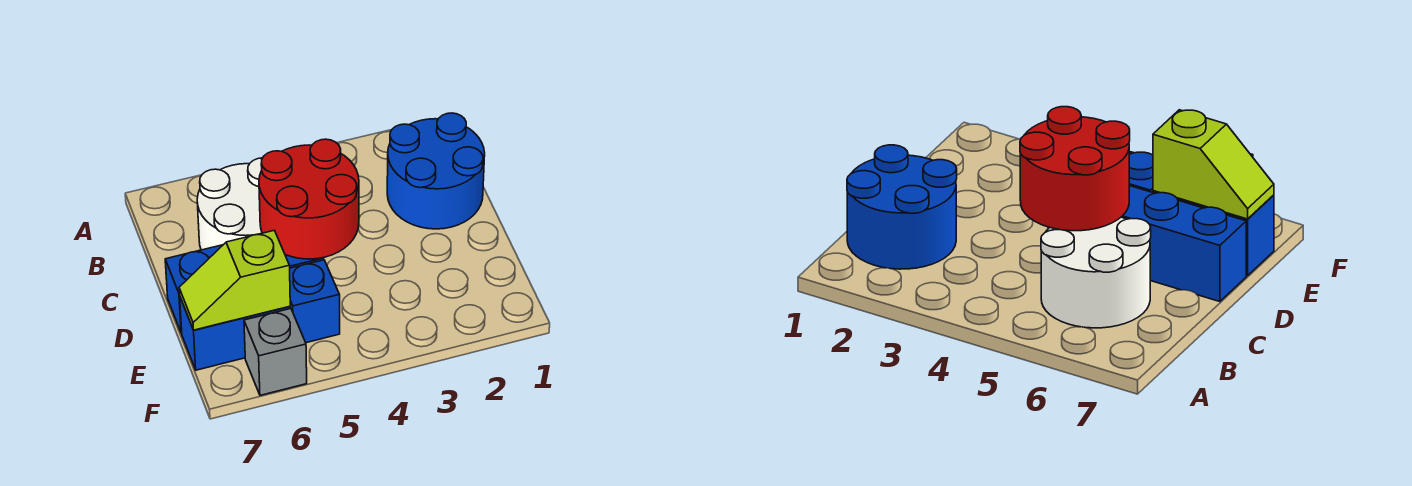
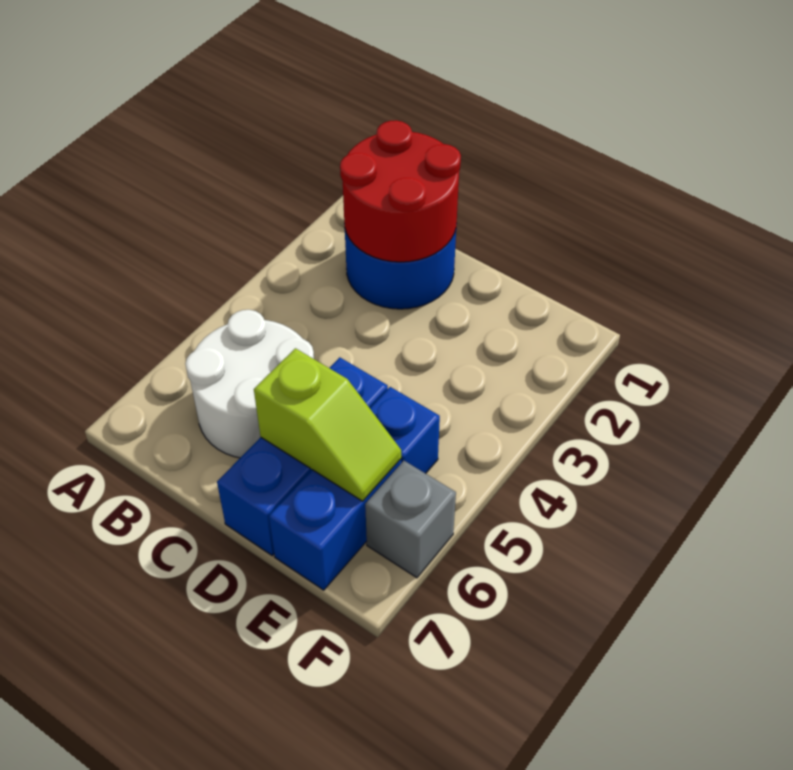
red 2x2 round brick [259,139,359,259] -> red 2x2 round brick moved to [340,120,461,262]
lime 1x2 slope [179,231,290,330] -> lime 1x2 slope turned to [254,348,401,501]

